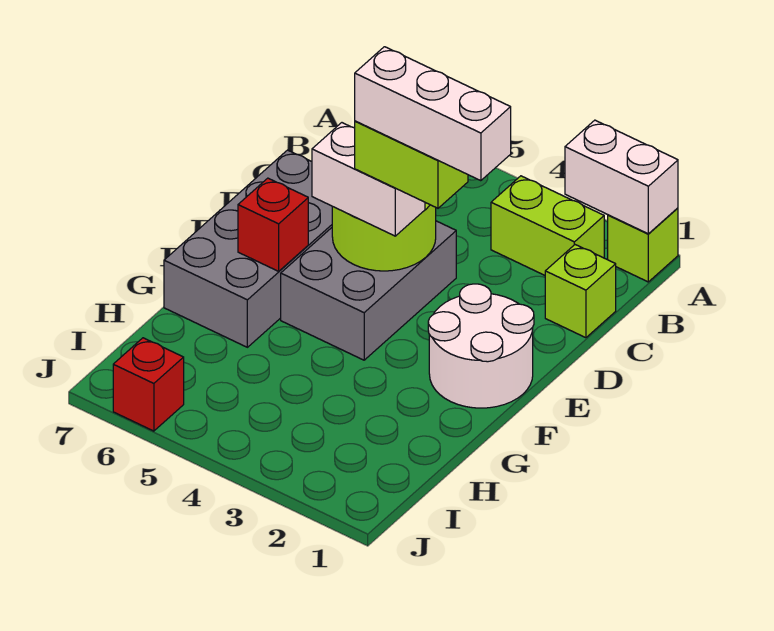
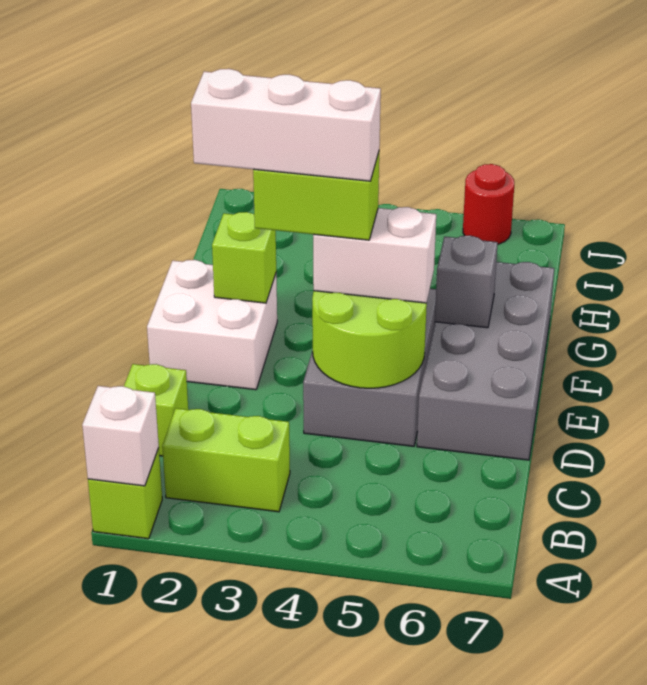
white 1x2 brick [565,120,678,234] -> white 1x1 brick [82,386,159,486]
white 2x2 round brick [428,284,534,408] -> white 2x2 brick [147,260,277,390]
none -> lime 1x1 brick [212,212,276,303]
red 1x1 brick [238,178,308,271] -> grey 1x1 brick [435,235,498,328]
red 1x1 brick [113,338,184,431] -> red 1x1 round brick [463,164,514,244]

